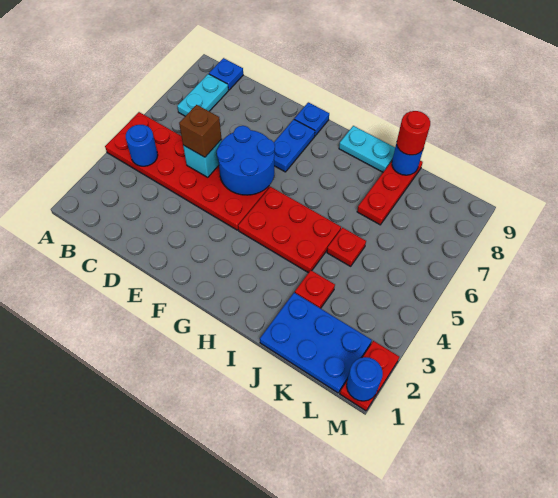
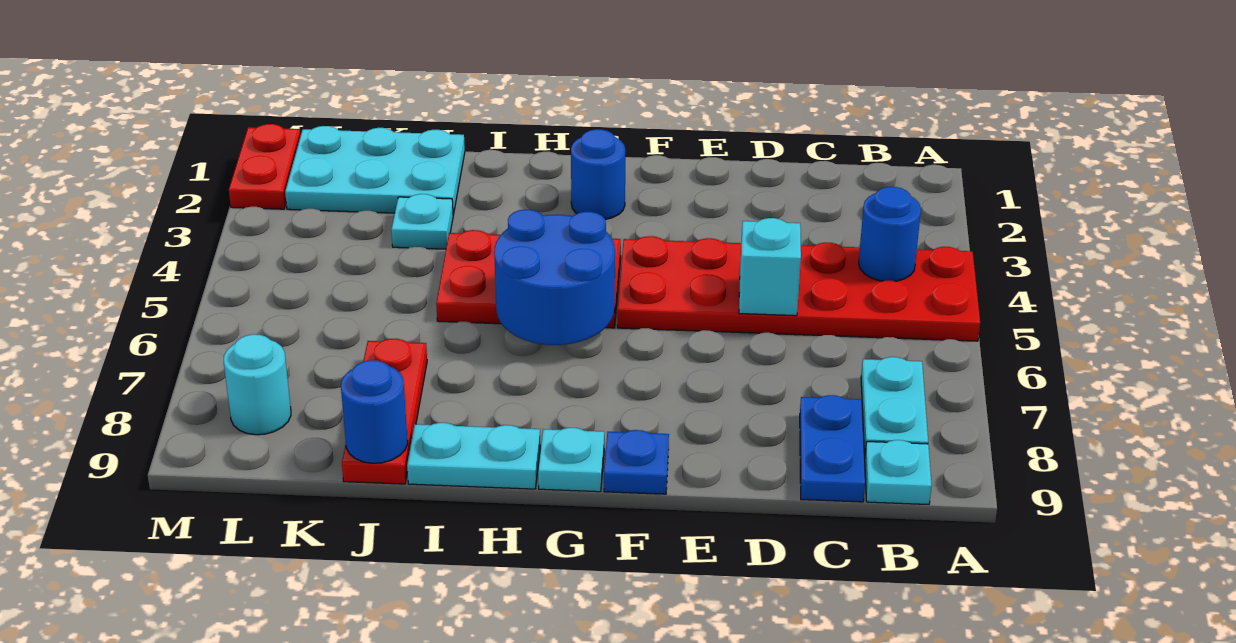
blue 1x1 plate [209,58,243,90] -> cyan 1x1 plate [865,440,932,505]
brown 1x1 brick [179,105,221,157] -> none
blue 2x2 round brick [217,126,275,195] -> blue 2x2 round brick moved to [494,209,615,345]
blue 1x2 plate [274,119,315,172] -> blue 1x2 plate moved to [800,395,865,502]
none -> cyan 1x1 plate [538,428,604,492]
blue 2x3 plate [260,293,372,393] -> cyan 2x3 plate [285,126,465,215]
red 1x1 plate [295,270,335,308] -> cyan 1x1 plate [391,194,453,249]
red 1x1 plate [327,228,366,266] -> none
red 1x1 round brick [397,111,430,155] -> none
none -> cyan 1x1 round brick [224,334,291,435]
blue 1x1 round brick [347,357,383,401] -> blue 1x1 round brick moved to [571,129,625,220]

